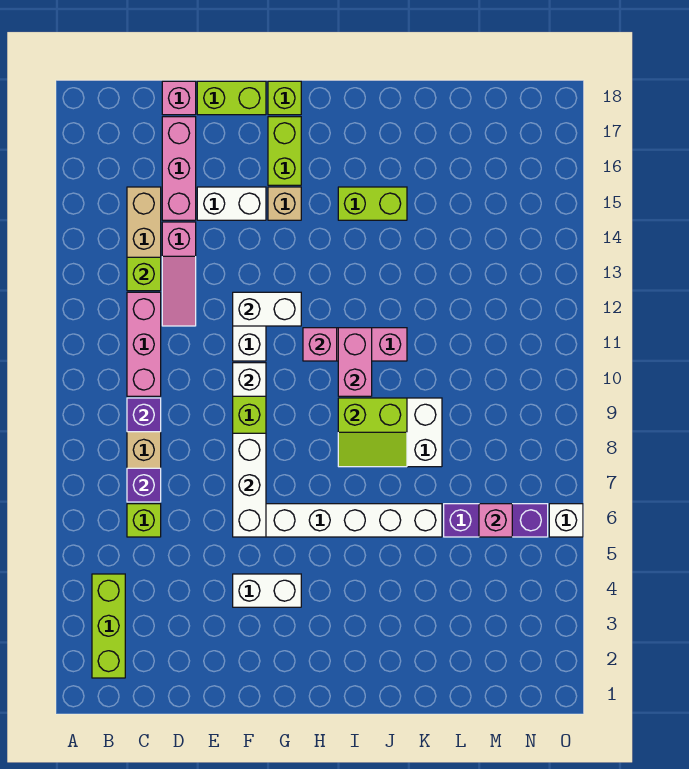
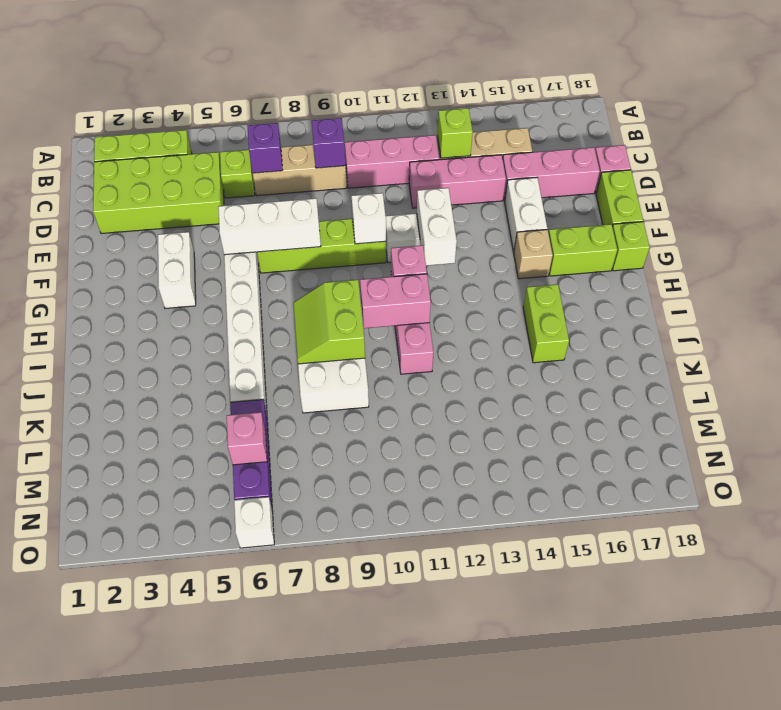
none -> lime 2x4 brick [93,152,224,234]
pink 1x3 slope [162,222,196,326] -> pink 1x3 brick [409,155,506,208]

